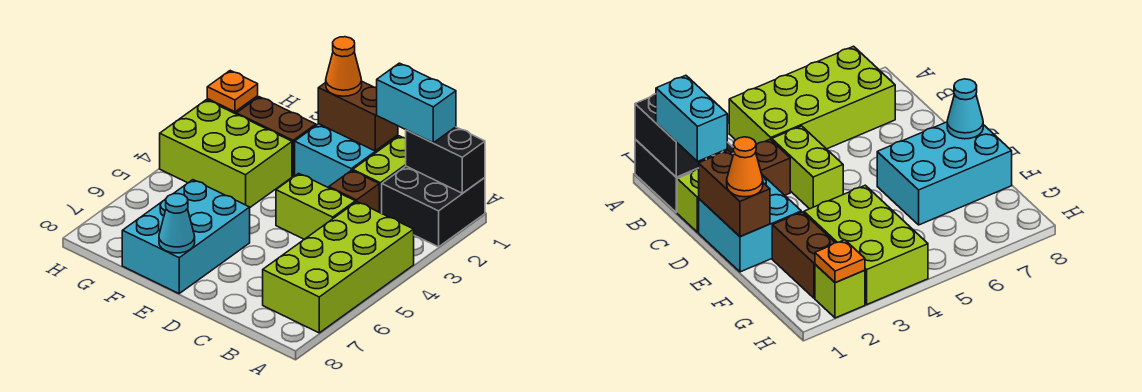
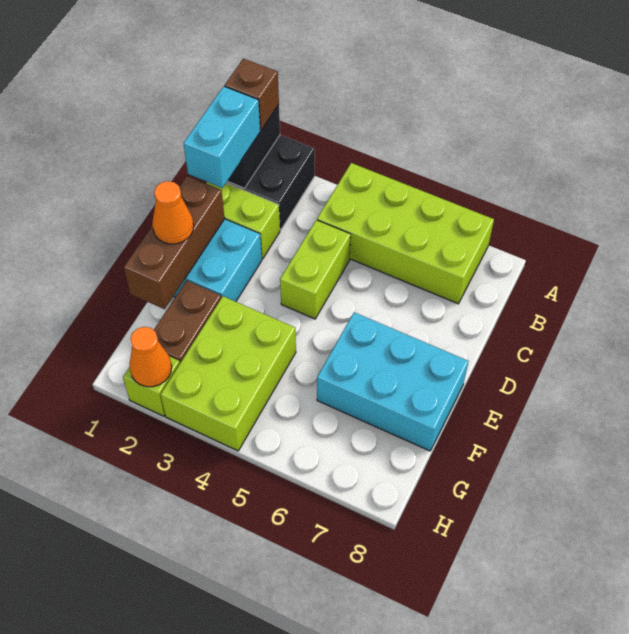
brown 1x1 brick [329,170,379,212] -> brown 1x1 brick moved to [225,59,279,130]
brown 1x2 brick [318,82,398,151] -> brown 1x3 brick [124,176,225,309]
cyan 1x1 cone [159,194,195,253] -> none
orange 1x1 plate [207,71,258,112] -> orange 1x1 cone [129,327,172,387]

